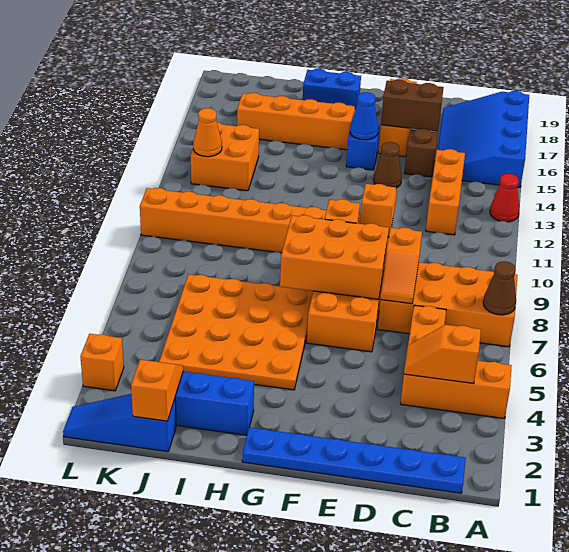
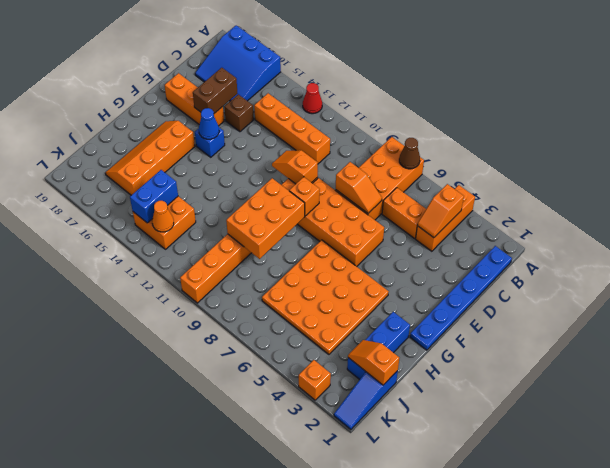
blue 3x4 slope [437,91,529,187] -> blue 3x3 slope [195,25,281,101]
orange 1x3 brick [426,149,465,235] -> orange 1x4 brick [254,93,330,164]
orange 2x3 brick [280,215,389,299] -> orange 2x3 brick moved to [226,178,305,259]
brown 1x1 cone [373,142,402,188] -> none
blue 1x2 brick [303,69,361,110] -> blue 1x2 brick moved to [130,170,178,223]

